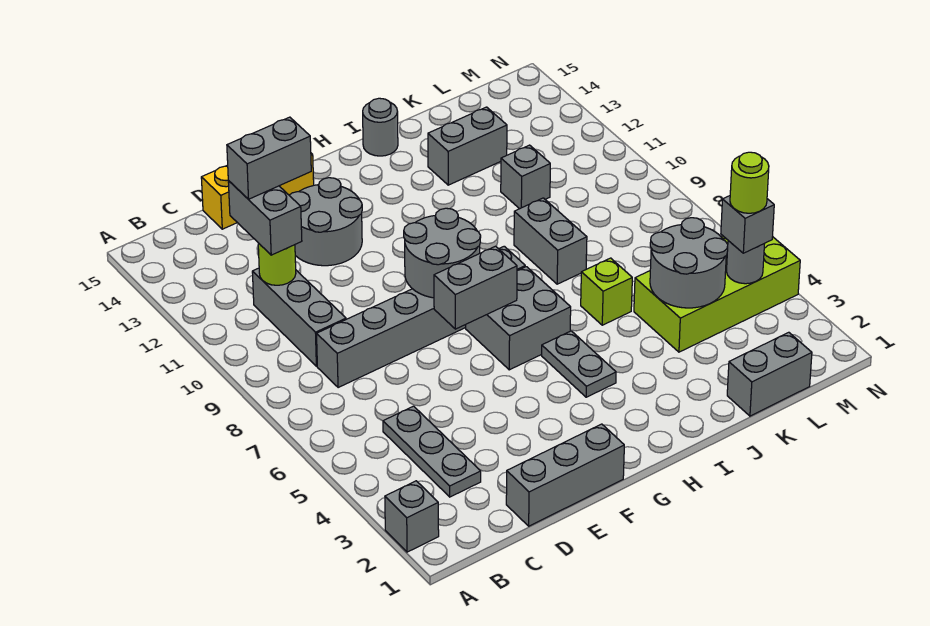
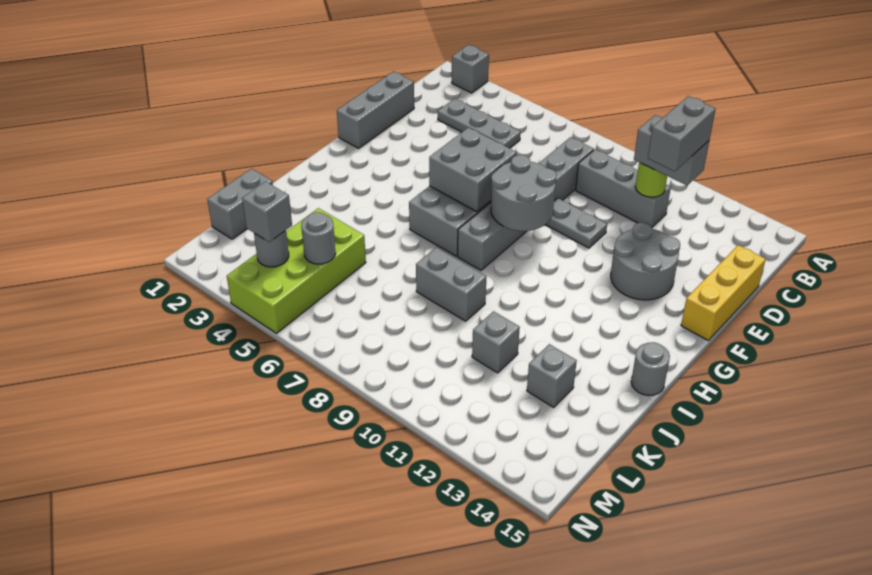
grey 1x2 brick [434,246,517,329] -> grey 2x2 brick [429,128,516,212]
grey 1x2 plate [542,331,616,397] -> grey 1x2 plate moved to [545,198,607,248]
lime 1x1 brick [581,258,632,325] -> none
grey 1x2 brick [428,107,507,185] -> grey 1x1 brick [527,344,577,407]
grey 2x2 round brick [650,218,728,308] -> grey 1x1 round brick [301,212,336,264]
lime 1x1 round brick [730,152,769,213] -> none

